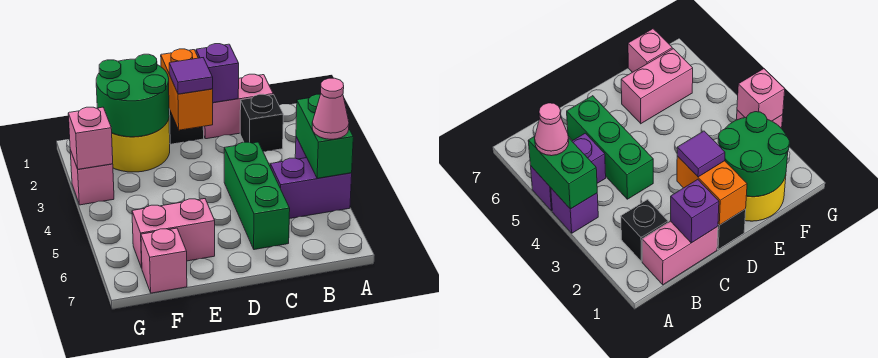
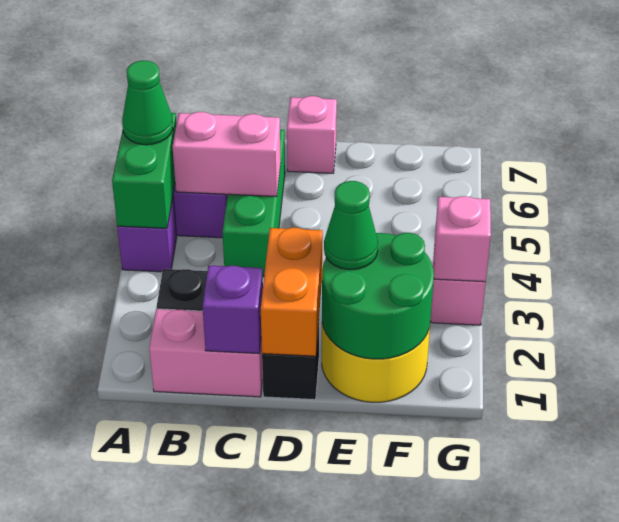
pink 1x1 cone [312,78,349,139] -> green 1x1 cone [122,60,173,145]
purple 1x1 tile [169,58,213,94] -> none
none -> green 1x1 cone [324,181,378,270]
pink 1x2 brick [132,199,215,268] -> pink 1x2 brick moved to [172,112,281,197]
pink 1x1 brick [141,228,187,293] -> pink 1x1 brick moved to [287,96,337,173]

